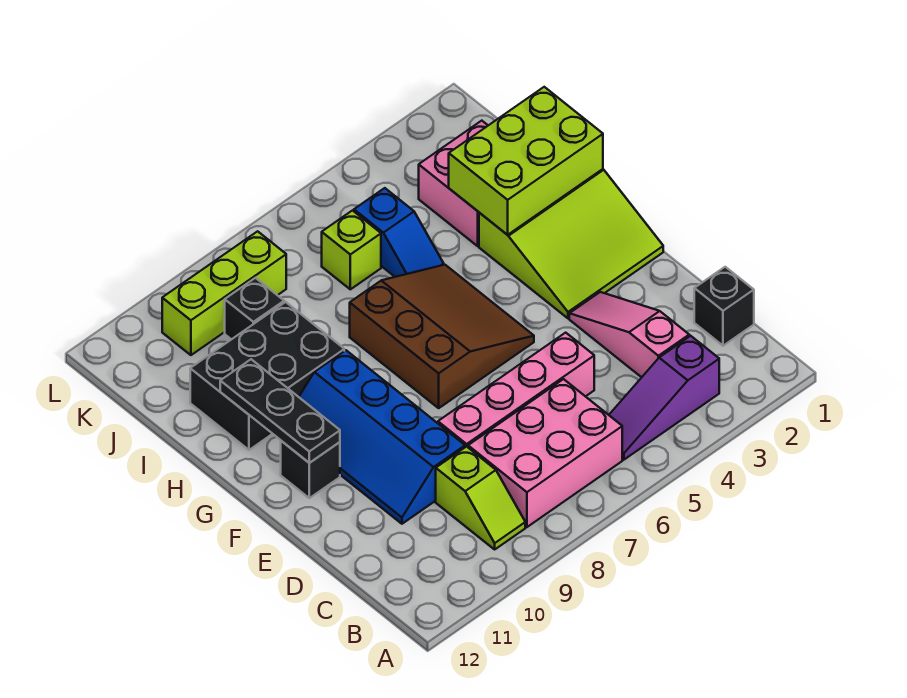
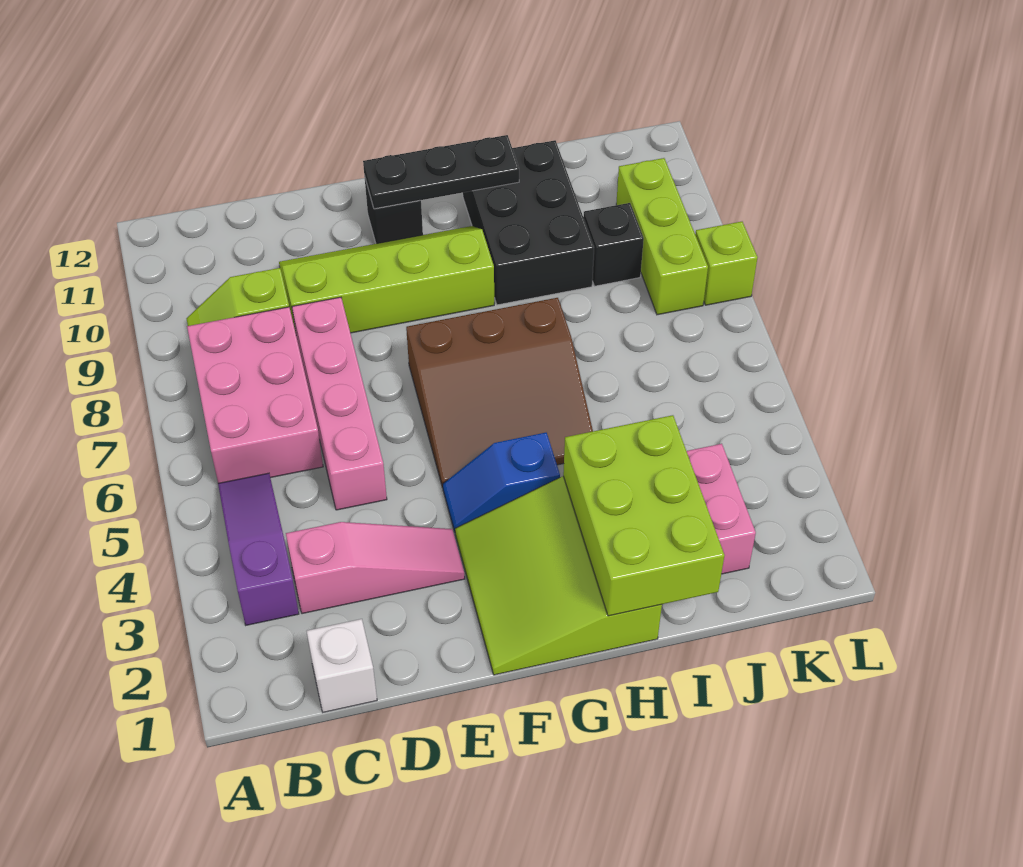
black 1x1 brick [694,267,754,346] -> white 1x1 brick [307,619,377,712]
blue 2x4 slope [299,350,465,524] -> lime 2x4 slope [279,226,494,333]
blue 1x2 slope [354,188,444,277] -> blue 1x2 slope moved to [443,433,560,532]
lime 1x1 brick [322,211,381,289] -> lime 1x1 brick moved to [695,222,758,305]

